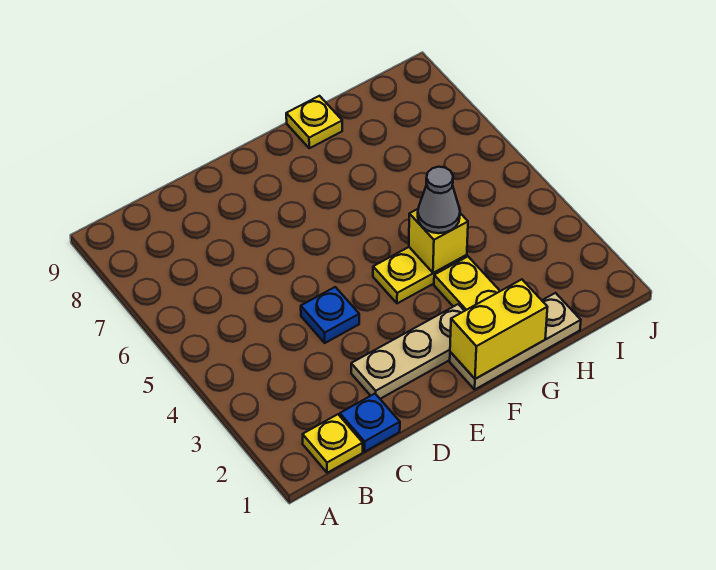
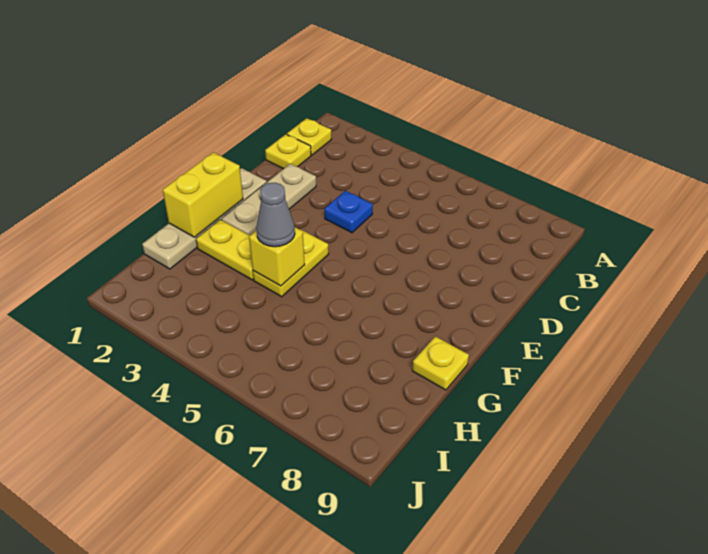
blue 1x1 plate [340,394,400,452] -> yellow 1x1 plate [265,134,311,169]
tan 1x3 plate [450,293,581,389] -> tan 1x4 plate [142,168,267,269]

